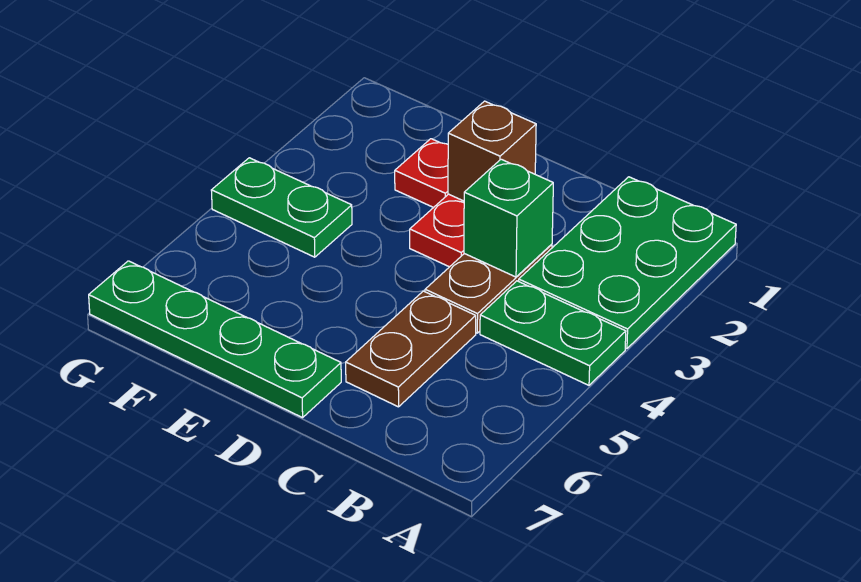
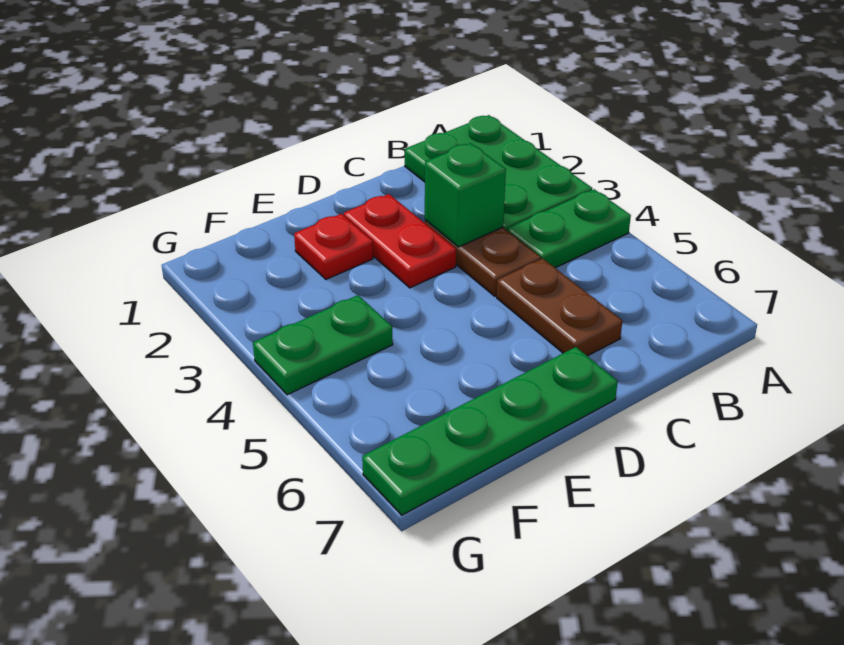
brown 1x1 brick [448,101,536,201] -> none

